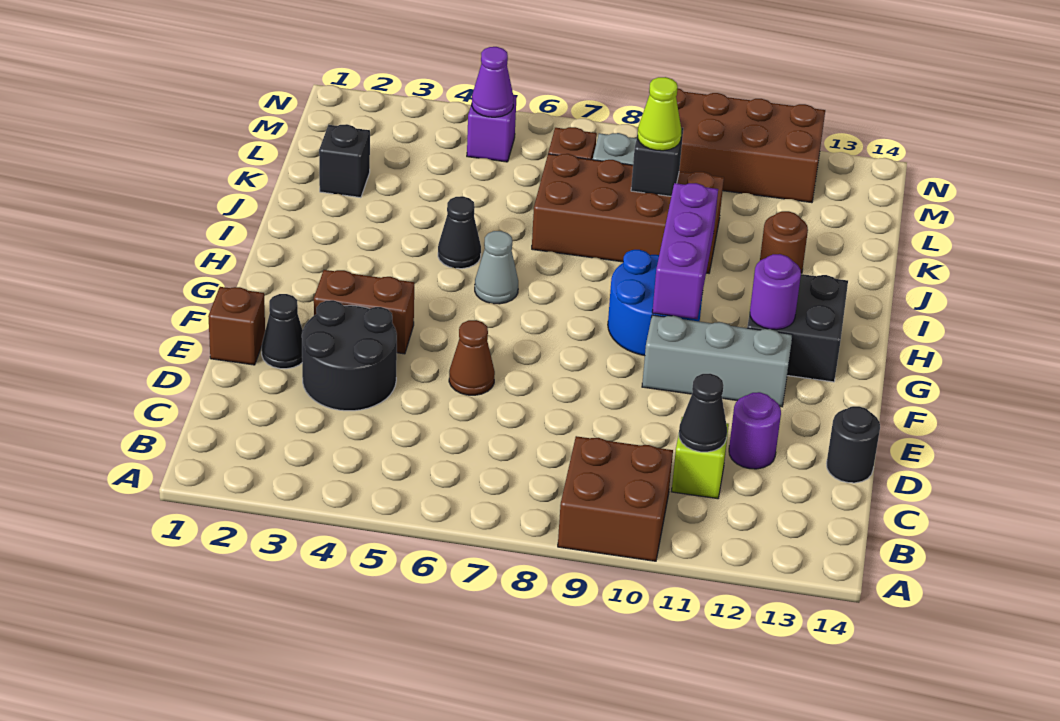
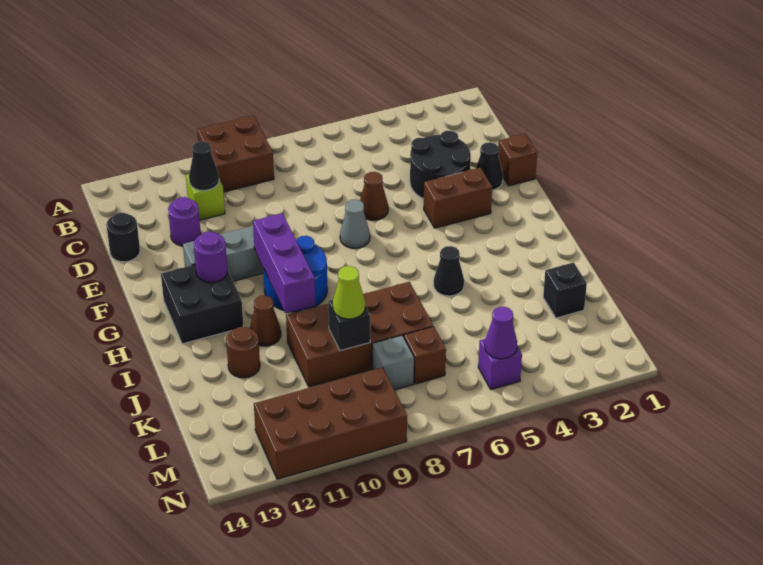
grey 1x1 cone [475,231,518,304] -> grey 1x1 cone moved to [340,199,370,248]
none -> brown 1x1 cone [250,295,281,346]

